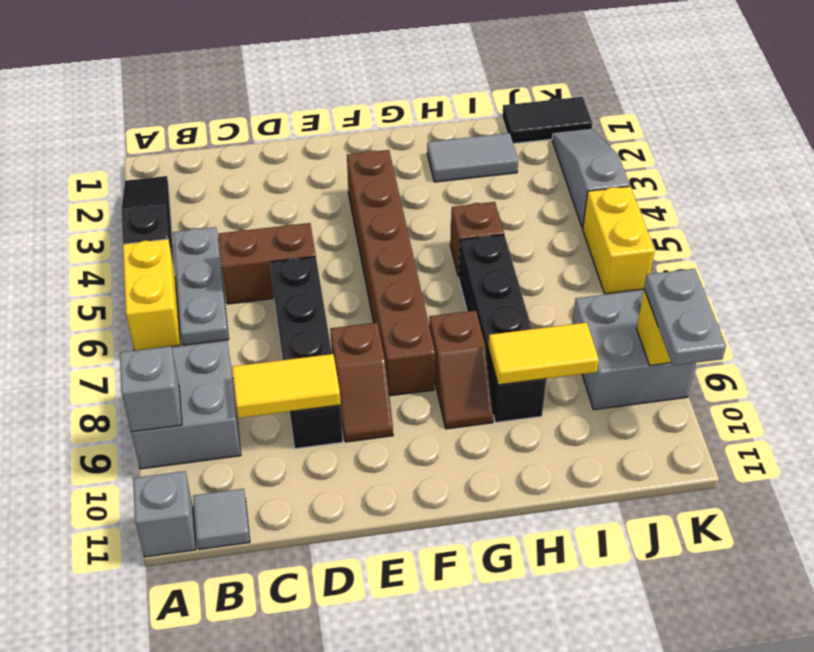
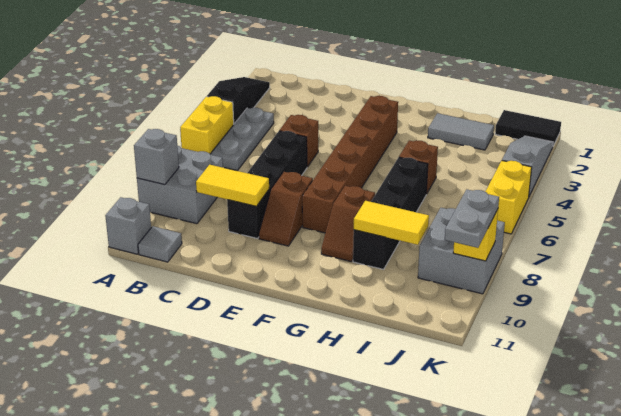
brown 1x2 brick [218,223,316,304] -> brown 1x1 brick [279,115,318,167]

